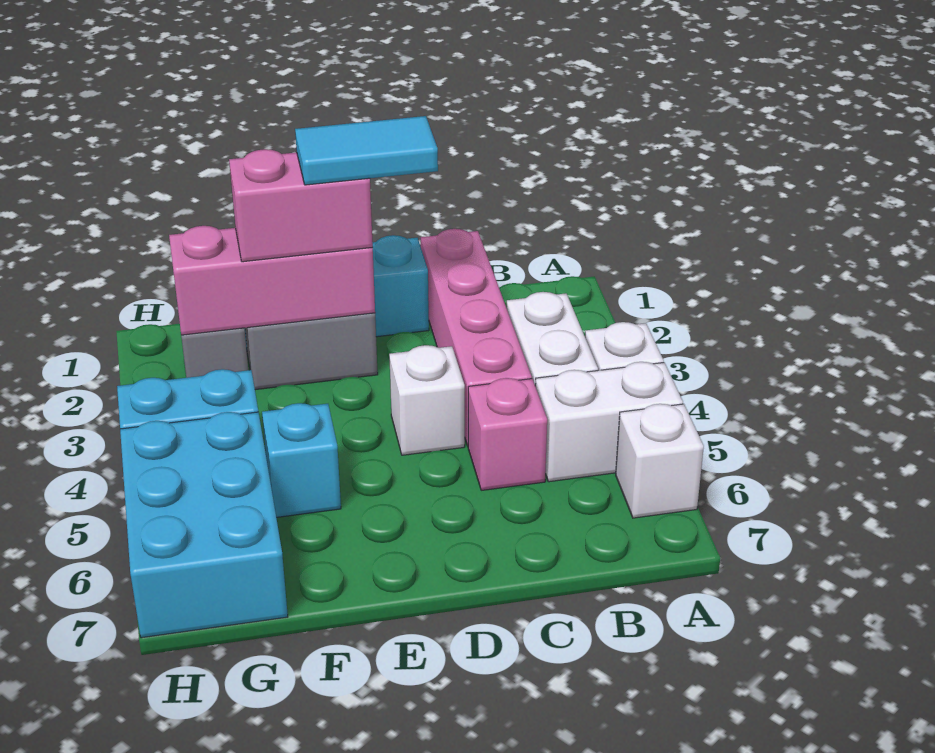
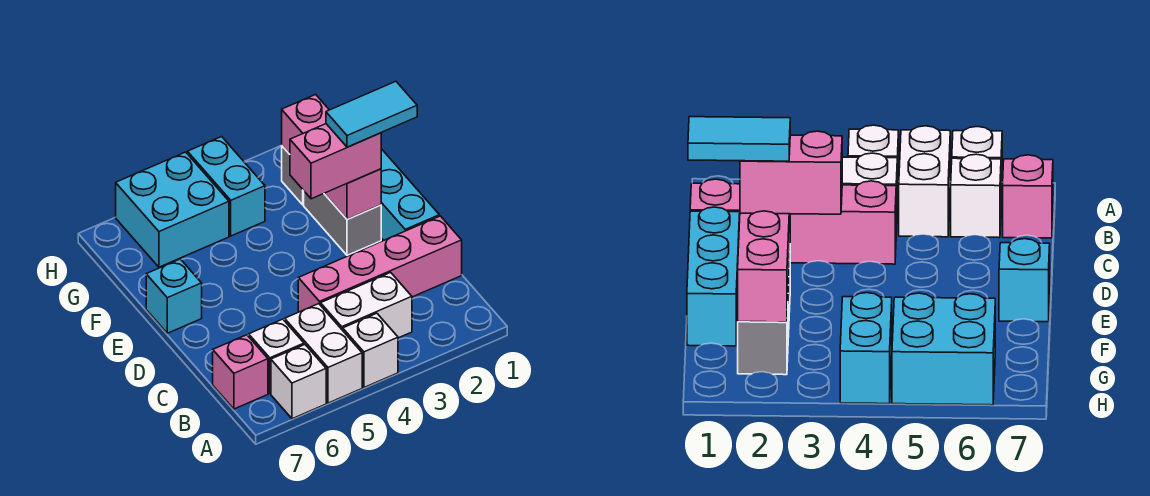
pink 1x1 brick [468,378,547,490] -> pink 1x1 brick moved to [213,335,268,409]
cyan 1x2 tile [295,116,438,185] -> cyan 1x2 tile turned to [326,81,417,147]
white 1x1 brick [389,345,465,455] -> white 1x1 brick moved to [249,319,304,393]
pink 1x2 brick [229,149,373,262] -> pink 1x2 brick turned to [290,124,381,199]
cyan 1x1 brick [262,403,341,517] -> cyan 1x1 brick moved to [146,259,202,333]
cyan 2x3 brick [120,412,288,638] -> cyan 2x2 brick [116,152,229,267]

